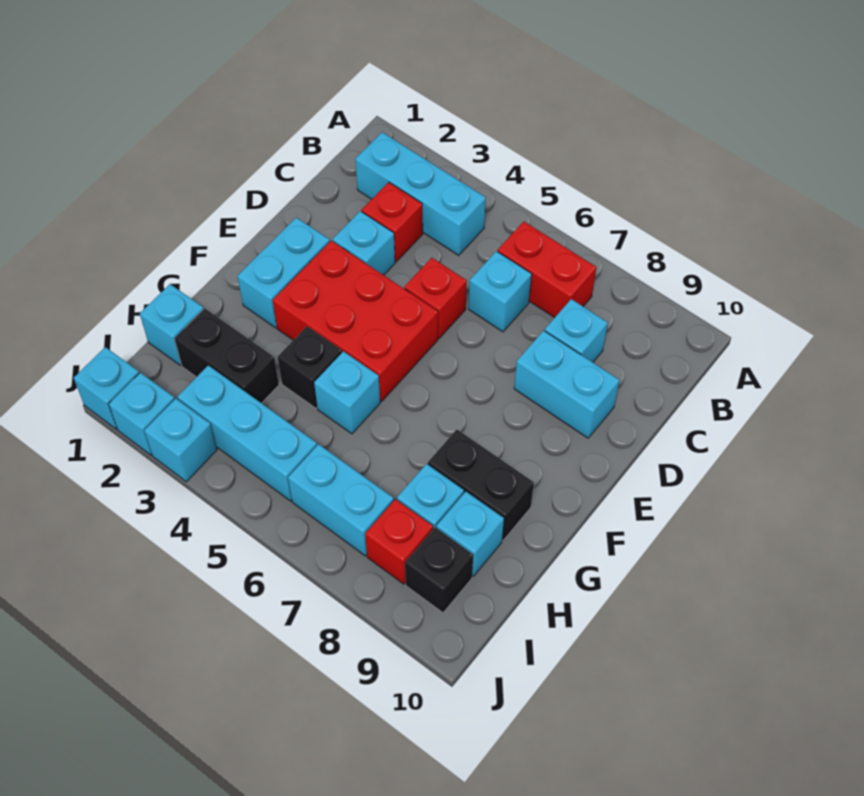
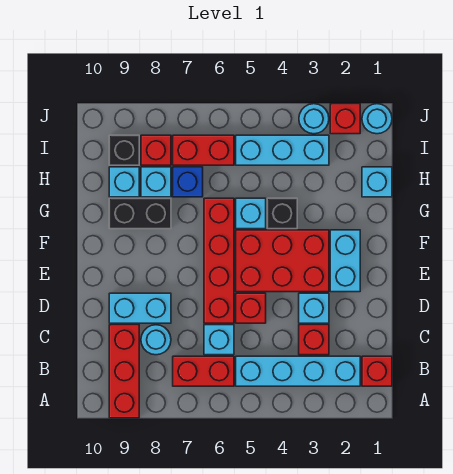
none -> red 1x3 brick [109,325,139,418]
none -> red 1x1 brick [362,356,392,386]
cyan 1x3 brick [355,132,486,255] -> cyan 1x4 brick [236,356,360,386]
cyan 1x1 brick [545,299,608,362] -> cyan 1x1 round brick [141,325,171,355]
none -> red 1x4 brick [204,198,234,323]
black 1x2 brick [175,308,279,403] -> none
none -> blue 1x1 brick [173,167,203,197]
cyan 1x2 brick [288,444,394,556] -> red 1x2 brick [173,135,234,165]
cyan 1x1 brick [74,347,139,429] -> cyan 1x1 round brick [362,104,392,134]
cyan 1x1 brick [109,373,175,455] -> red 1x1 brick [330,104,360,134]
cyan 1x1 brick [144,399,217,482] -> cyan 1x1 round brick [299,104,329,134]

